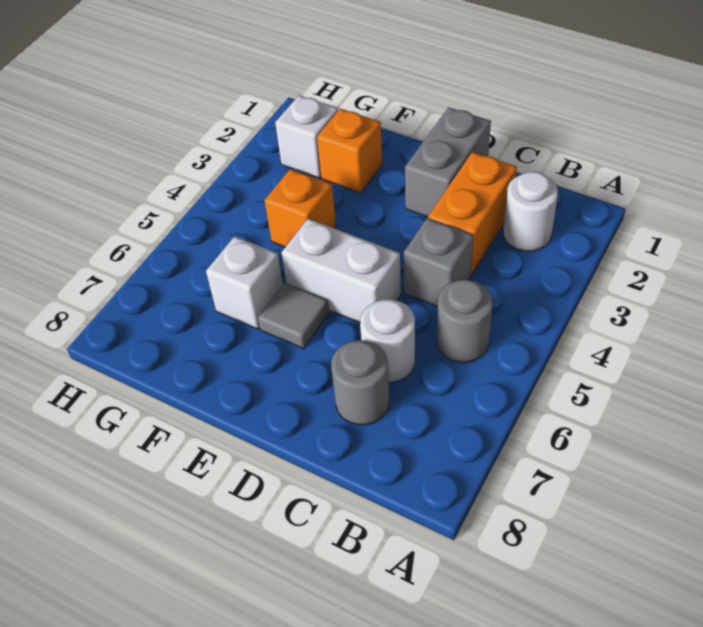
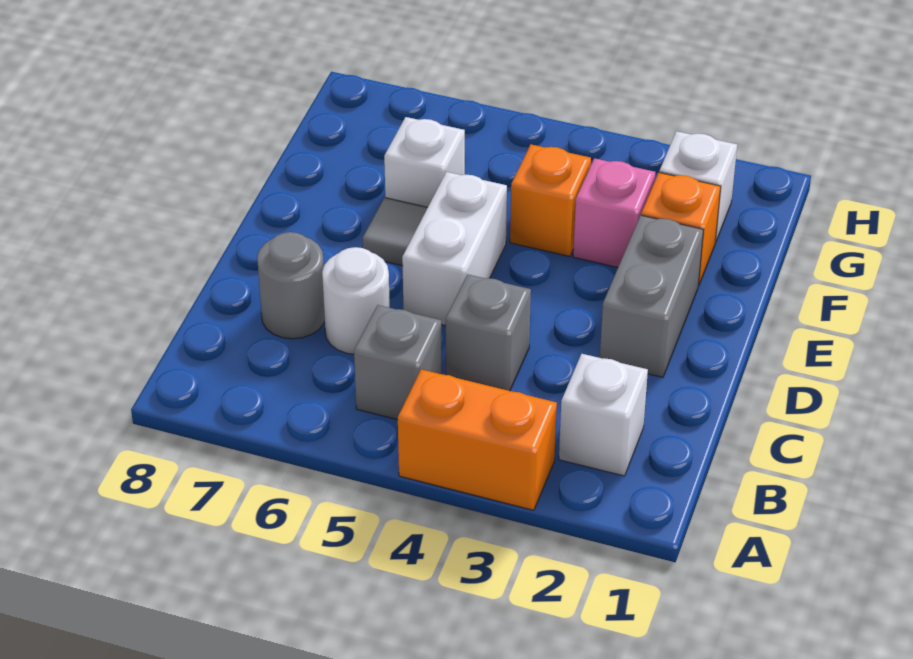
white 1x1 round brick [503,172,558,251] -> white 1x1 brick [559,354,648,476]
grey 1x1 round brick [437,280,493,362] -> grey 1x1 brick [354,305,442,420]
orange 1x2 brick [428,152,517,275] -> orange 1x2 brick moved to [398,369,557,510]
grey 1x2 brick [405,107,491,217] -> grey 1x2 brick turned to [600,215,703,377]
none -> pink 1x1 brick [573,158,655,267]

